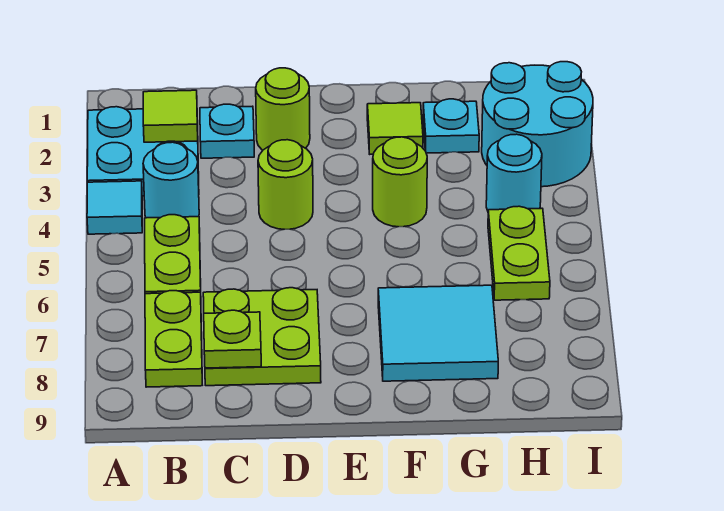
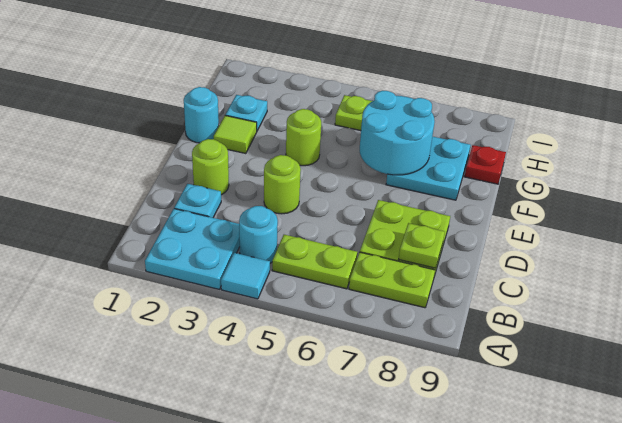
lime 1x1 tile [143,90,198,142] -> none
cyan 2x2 tile [378,285,498,381] -> cyan 2x2 plate [386,136,471,200]
none -> red 1x1 plate [465,145,506,184]
cyan 2x2 round brick [482,62,593,187] -> cyan 2x2 round brick moved to [360,91,435,175]
cyan 1x1 round brick [486,134,542,211] -> cyan 1x1 round brick moved to [184,87,219,143]

